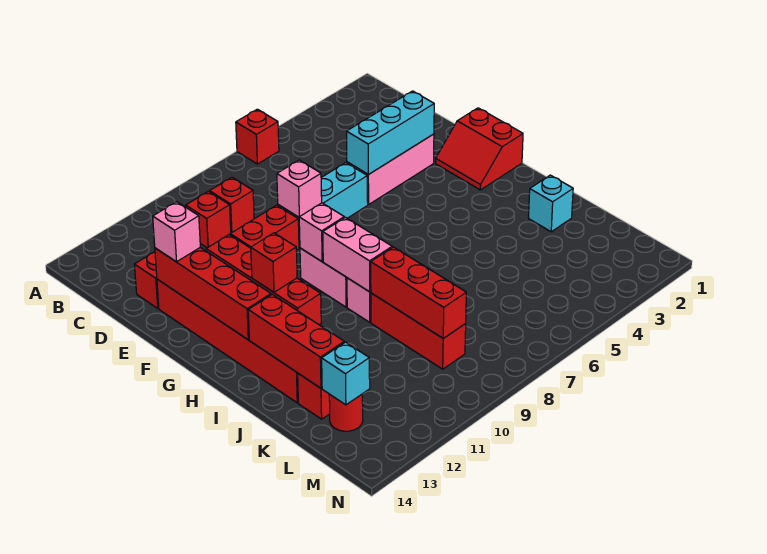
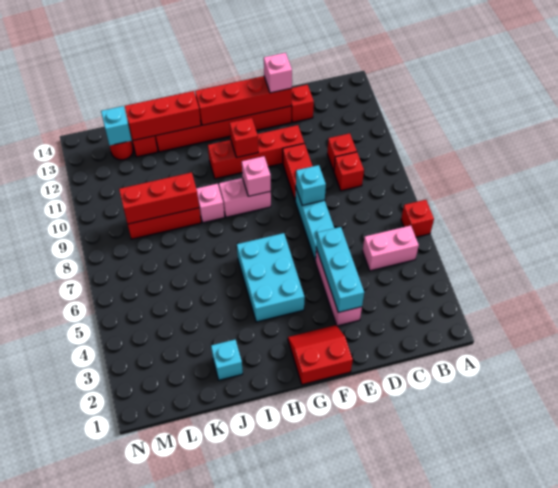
pink 1x1 brick [277,160,322,217] -> cyan 1x1 brick [295,165,326,205]
none -> cyan 2x3 brick [237,233,305,322]
pink 1x2 brick [323,218,392,292] -> pink 1x2 brick moved to [363,225,419,271]

